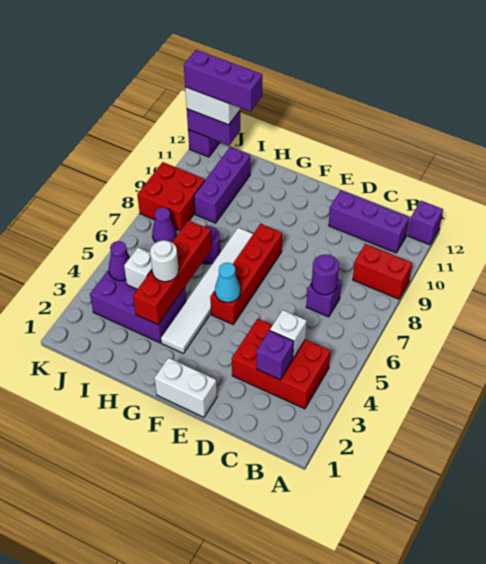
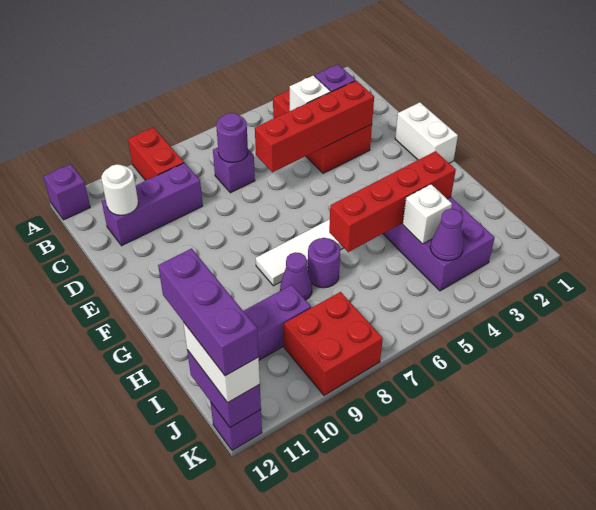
purple 1x3 brick [329,191,409,253] -> purple 1x3 brick turned to [102,163,203,246]
red 1x4 brick [210,224,282,324] -> red 1x4 brick moved to [255,81,374,172]
cyan 1x1 cone [215,263,241,302] -> none
white 1x1 round brick [150,240,179,282] -> white 1x1 round brick moved to [101,164,138,215]
purple 1x1 cone [152,207,176,242] -> purple 1x1 cone moved to [280,252,312,300]

